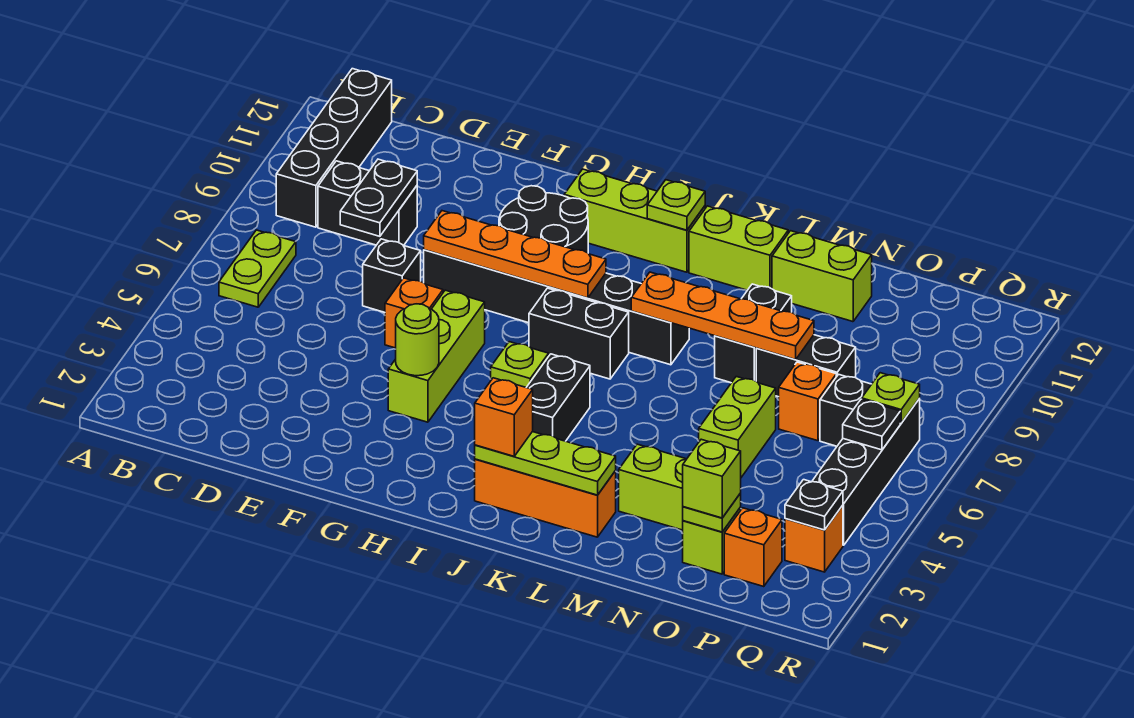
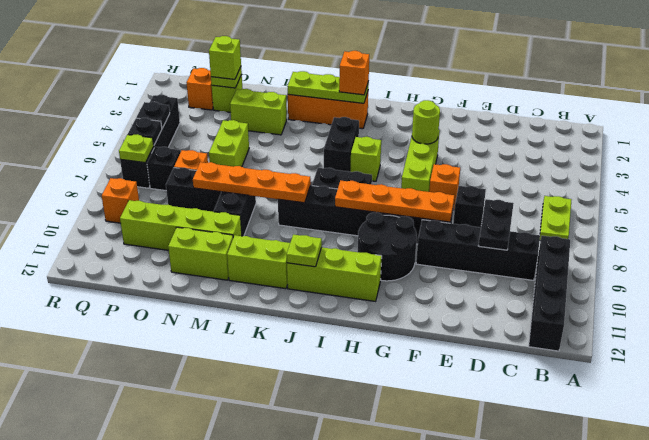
black 1x2 brick [318,161,417,246] -> black 1x4 brick [416,220,540,280]
none -> lime 1x4 brick [120,200,242,250]
orange 1x1 brick [785,505,843,572] -> orange 1x1 brick moved to [102,178,139,223]
black 1x1 plate [785,480,843,530] -> black 1x1 plate moved to [136,102,170,128]

